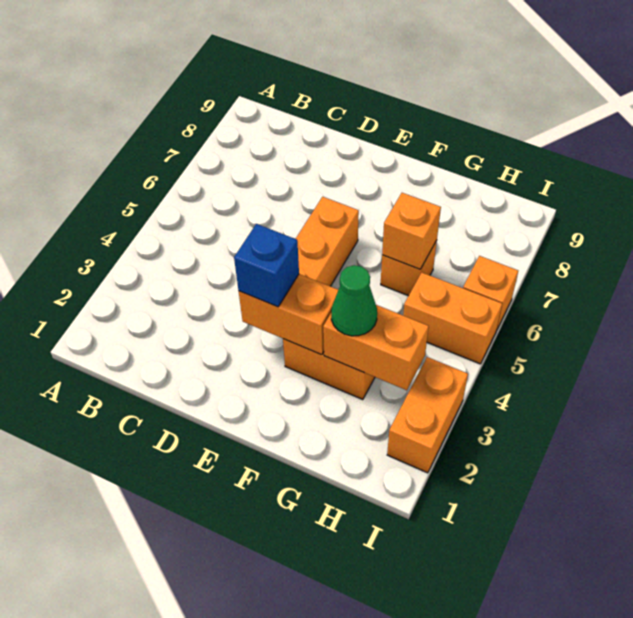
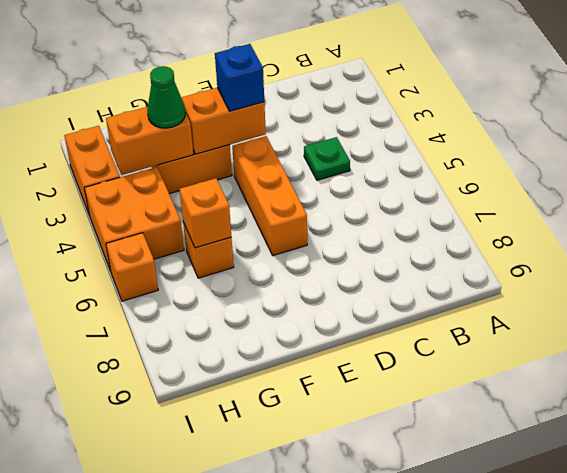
none -> green 1x1 plate [304,137,350,180]
orange 1x2 brick [403,272,502,364] -> orange 2x2 brick [85,167,184,269]

